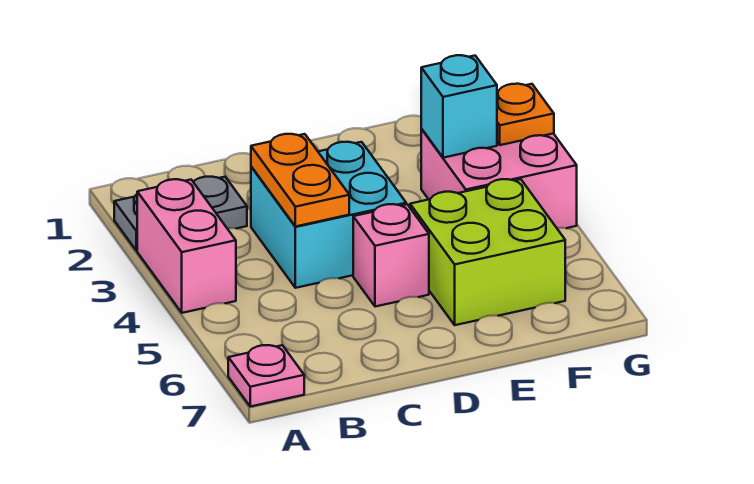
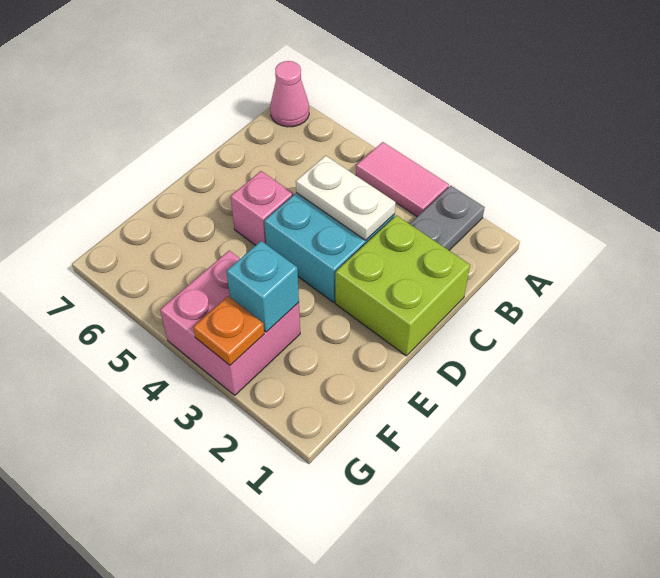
pink 1x2 brick [137,179,236,313] -> pink 1x2 tile [356,142,449,217]
pink 1x1 plate [228,345,304,407] -> pink 1x1 cone [270,61,309,127]
orange 1x2 plate [251,134,349,227] -> white 1x2 plate [296,156,396,240]
lime 2x2 brick [410,179,565,325] -> lime 2x2 brick moved to [335,215,470,356]

